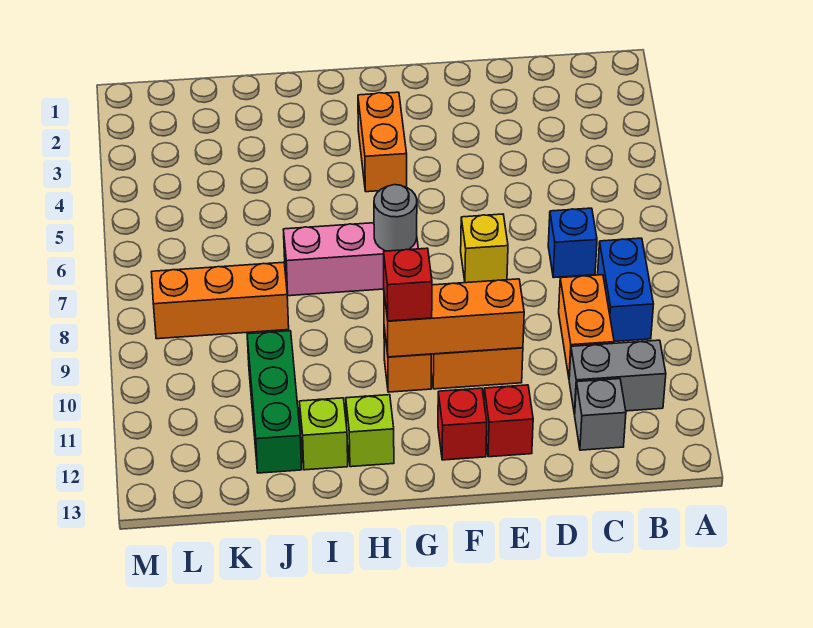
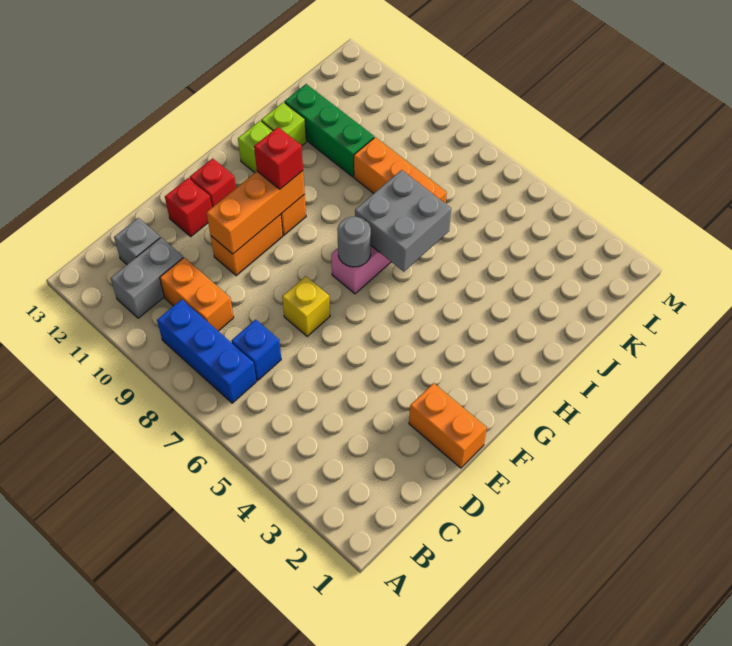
blue 1x2 brick [598,238,654,342] -> blue 1x3 brick [157,299,256,403]
orange 1x2 brick [358,92,407,192] -> orange 1x2 brick moved to [409,383,487,468]
none -> grey 2x2 brick [355,170,451,272]
orange 1x3 brick [152,262,289,339] -> orange 1x3 brick turned to [354,137,447,204]

